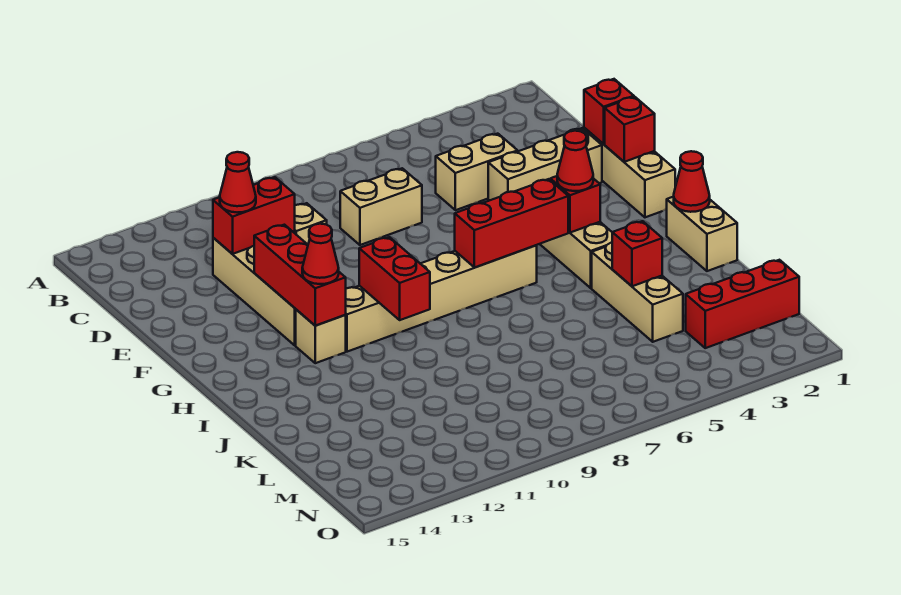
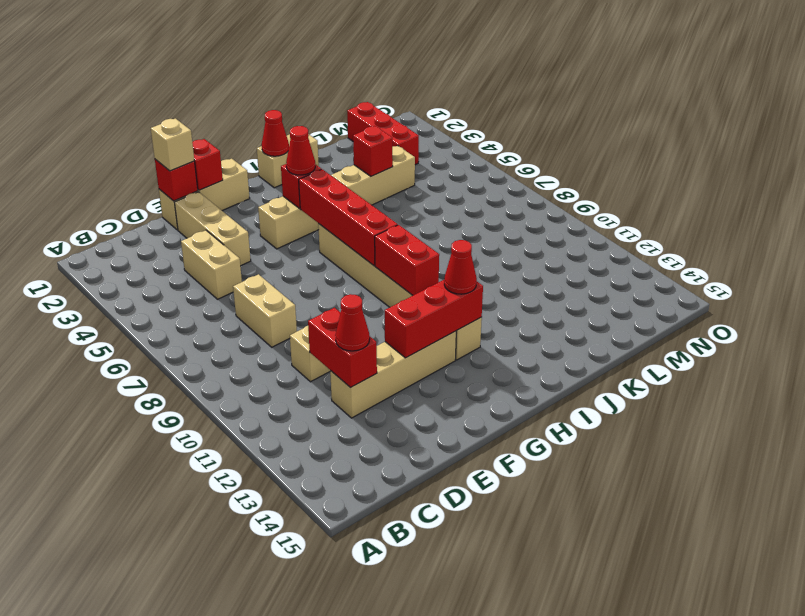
none -> tan 1x1 brick [151,118,194,171]
red 1x3 brick [455,179,568,267] -> red 1x4 brick [299,169,398,266]
red 1x2 brick [359,237,430,320] -> red 1x2 brick turned to [375,225,439,296]

